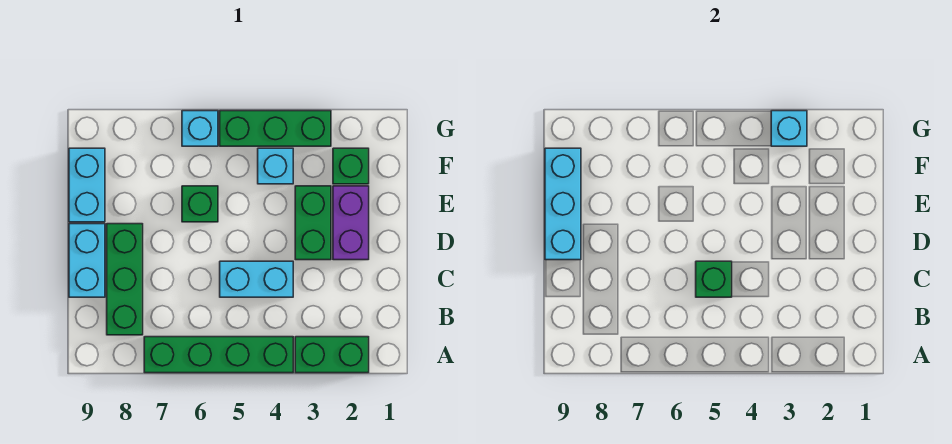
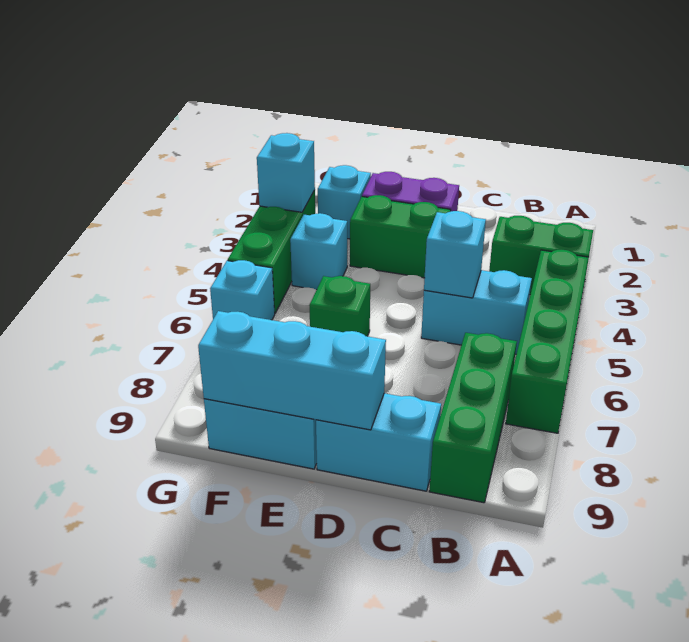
green 1x2 brick [295,337,369,373] -> green 1x2 brick turned to [489,216,593,295]
green 1x3 brick [107,224,143,335] -> green 1x3 brick turned to [429,333,517,503]
cyan 1x2 brick [220,261,293,297] -> cyan 1x2 brick turned to [421,270,532,354]
green 1x1 brick [696,261,732,297] -> cyan 1x1 brick [424,211,486,298]
green 1x1 brick [333,148,369,184] -> cyan 1x1 brick [318,165,371,239]

